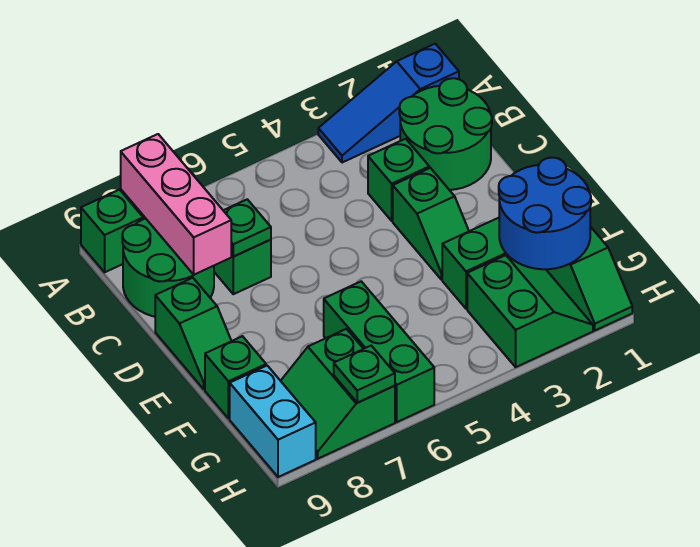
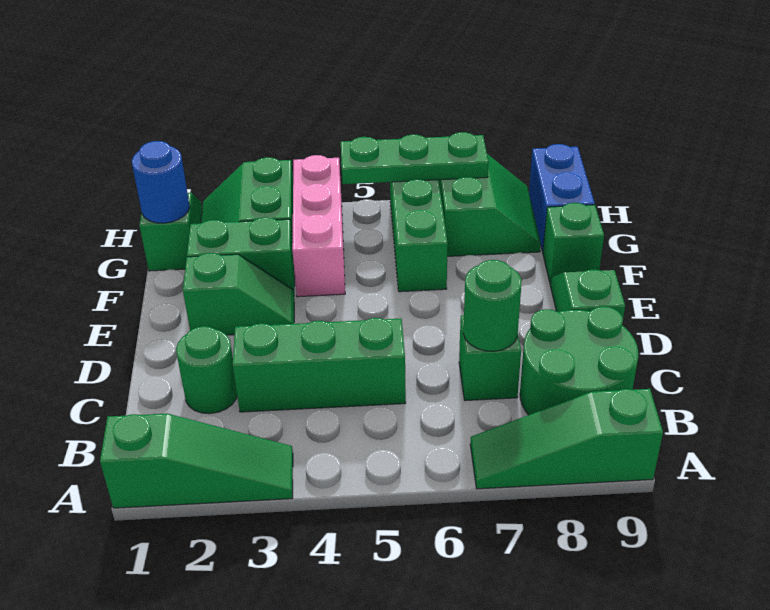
blue 1x3 slope [318,44,459,163] -> green 1x3 slope [100,413,293,508]
pink 1x3 brick [121,134,231,275] -> pink 1x3 brick moved to [292,155,345,297]
green 2x2 round brick [399,78,492,190] -> green 1x1 round brick [176,326,237,414]
green 1x1 brick [368,139,429,221] -> green 1x3 brick [233,318,406,412]
green 1x1 plate [223,199,271,257] -> green 1x1 round brick [463,260,522,351]
green 1x2 slope [393,168,469,279] -> green 1x2 slope turned to [183,253,294,335]
blue 2x2 round brick [499,158,591,269] -> blue 1x1 round brick [132,141,190,223]
cyan 1x2 brick [230,366,316,477] -> blue 1x2 brick [529,144,595,252]
green 1x1 plate [334,346,395,403] -> green 1x3 plate [341,132,489,184]

